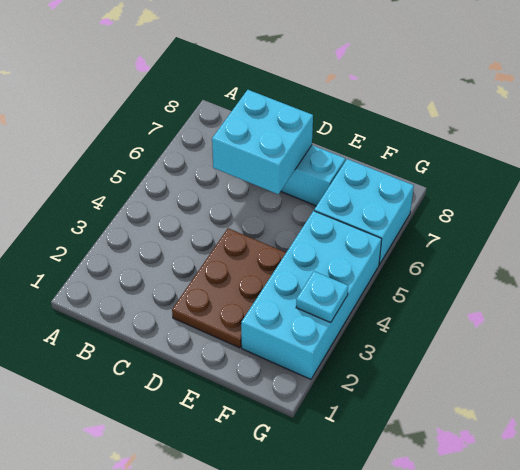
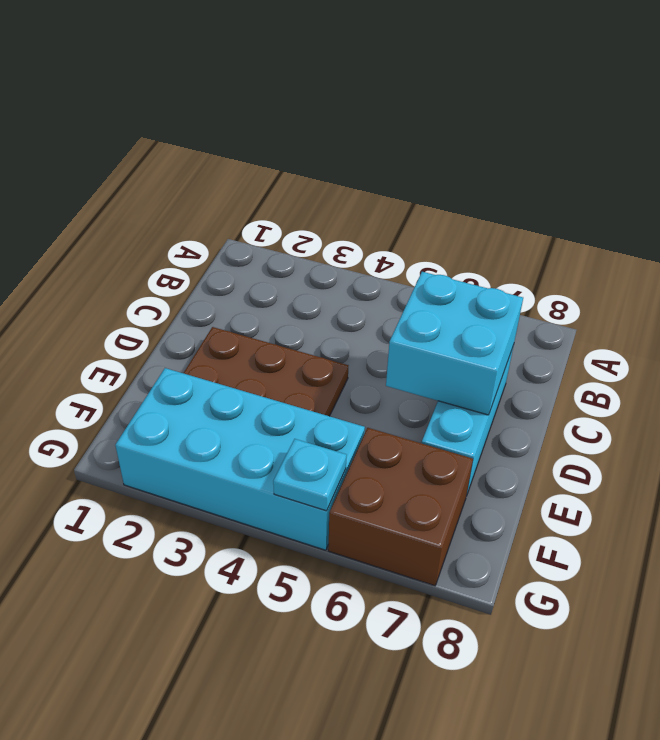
cyan 2x2 brick [314,159,414,265] -> brown 2x2 brick [328,428,473,586]
cyan 1x1 plate [296,271,348,322] -> cyan 1x1 plate moved to [273,439,347,511]

